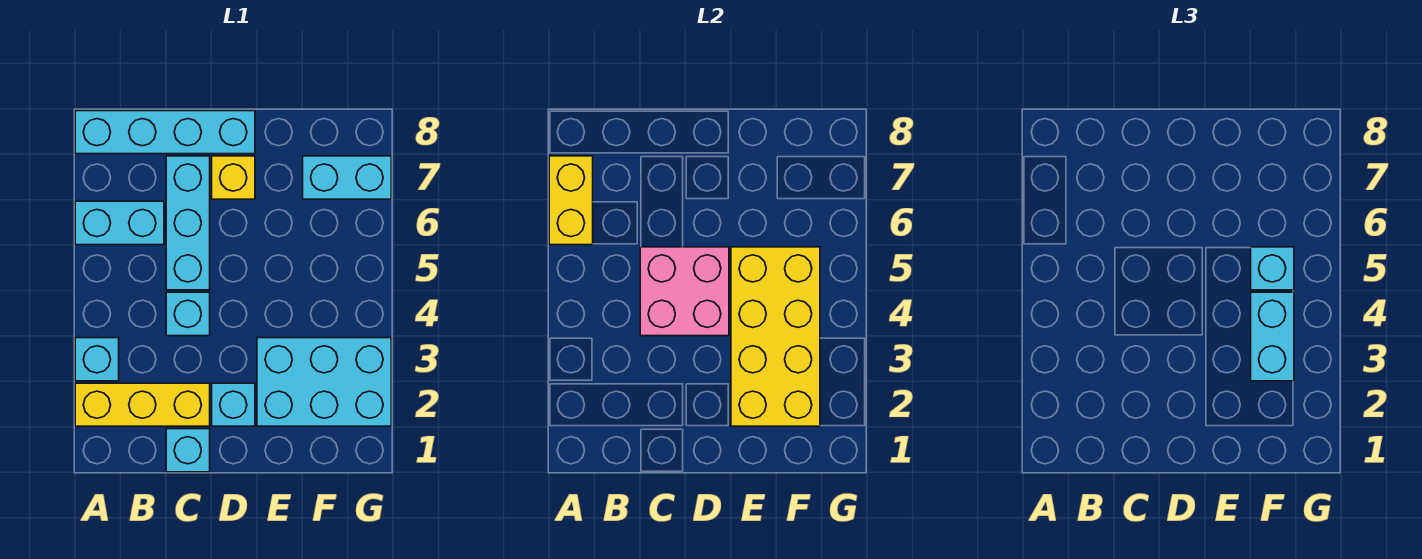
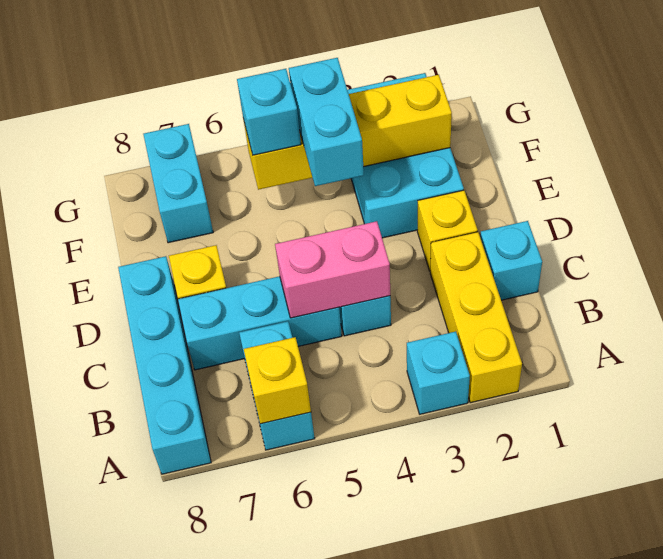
yellow 1x2 brick [549,156,593,245] -> yellow 1x1 brick [244,337,311,424]
pink 2x2 brick [640,247,729,336] -> pink 1x2 brick [275,221,390,318]
cyan 1x1 brick [212,383,255,426] -> yellow 1x1 brick [417,190,478,271]
yellow 2x4 brick [731,247,820,426] -> yellow 1x4 brick [243,75,452,190]
cyan 1x2 brick [1251,292,1294,381] -> cyan 1x2 brick turned to [289,58,364,186]

